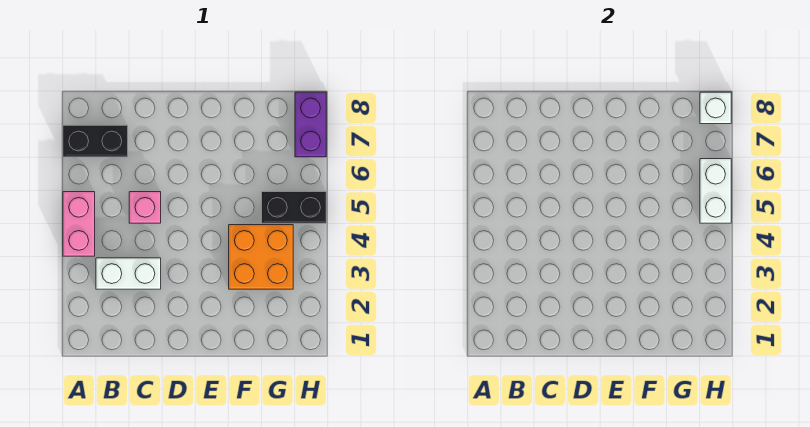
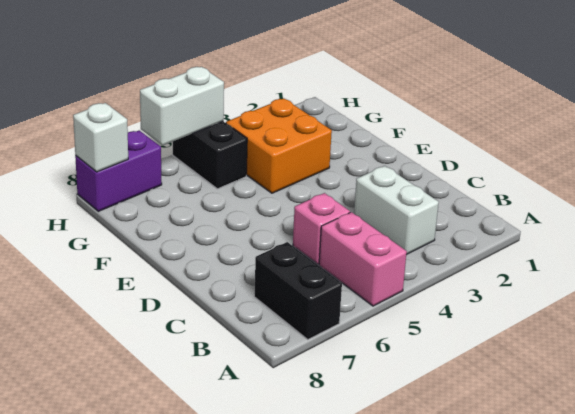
pink 1x2 brick [63,192,95,256] -> pink 1x2 brick turned to [319,212,407,306]

